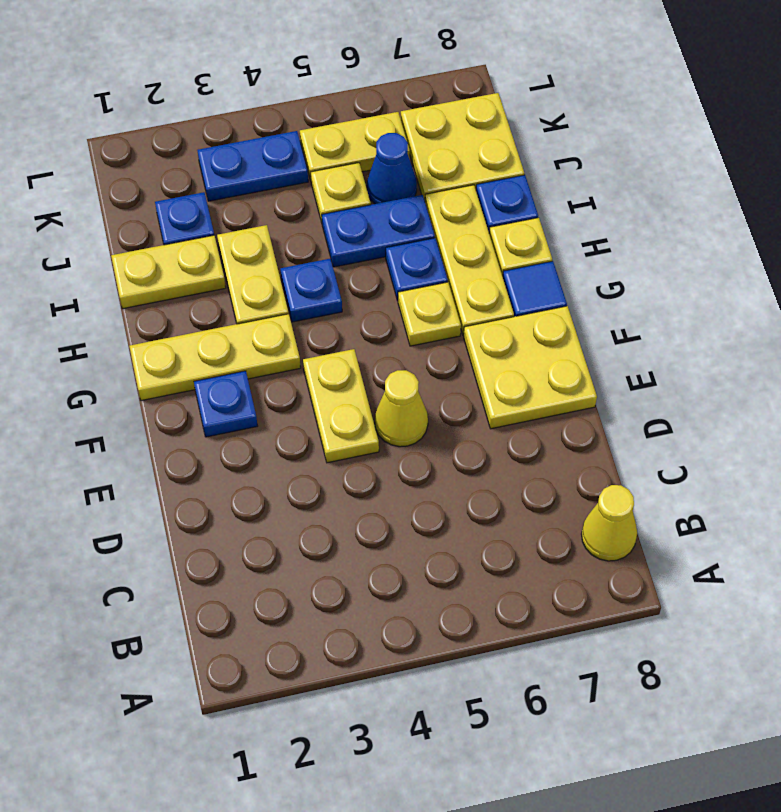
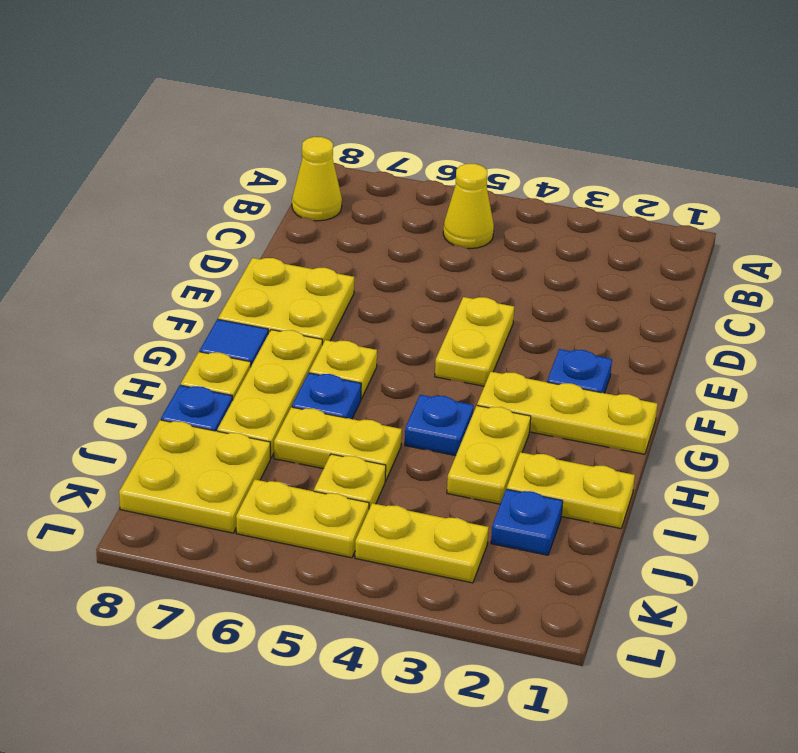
yellow 1x1 cone [375,370,428,447] -> yellow 1x1 cone moved to [443,164,494,249]
blue 1x2 plate [322,195,435,267] -> yellow 1x2 plate [274,407,402,481]
blue 1x1 cone [367,133,417,204] -> none
blue 1x2 plate [197,131,308,201] -> yellow 1x2 plate [355,503,489,583]

